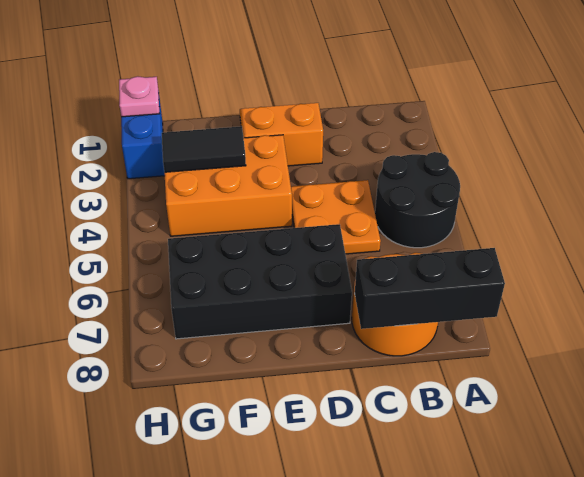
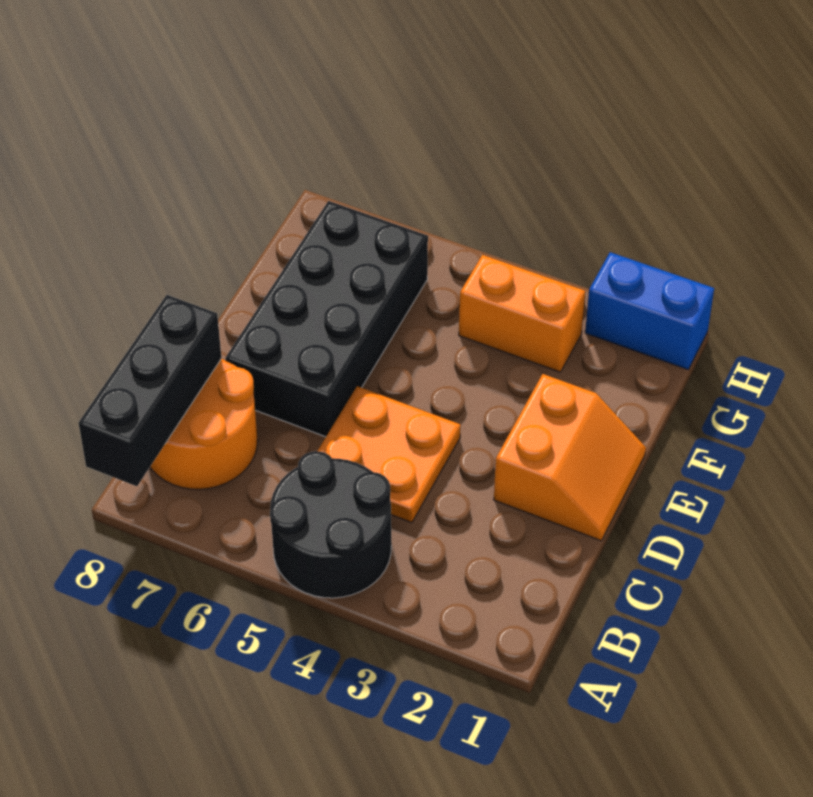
orange 2x3 brick [164,135,292,236] -> orange 1x2 brick [459,255,585,372]
black 1x2 tile [162,126,246,172] -> none
pink 1x1 plate [119,76,160,117] -> none

